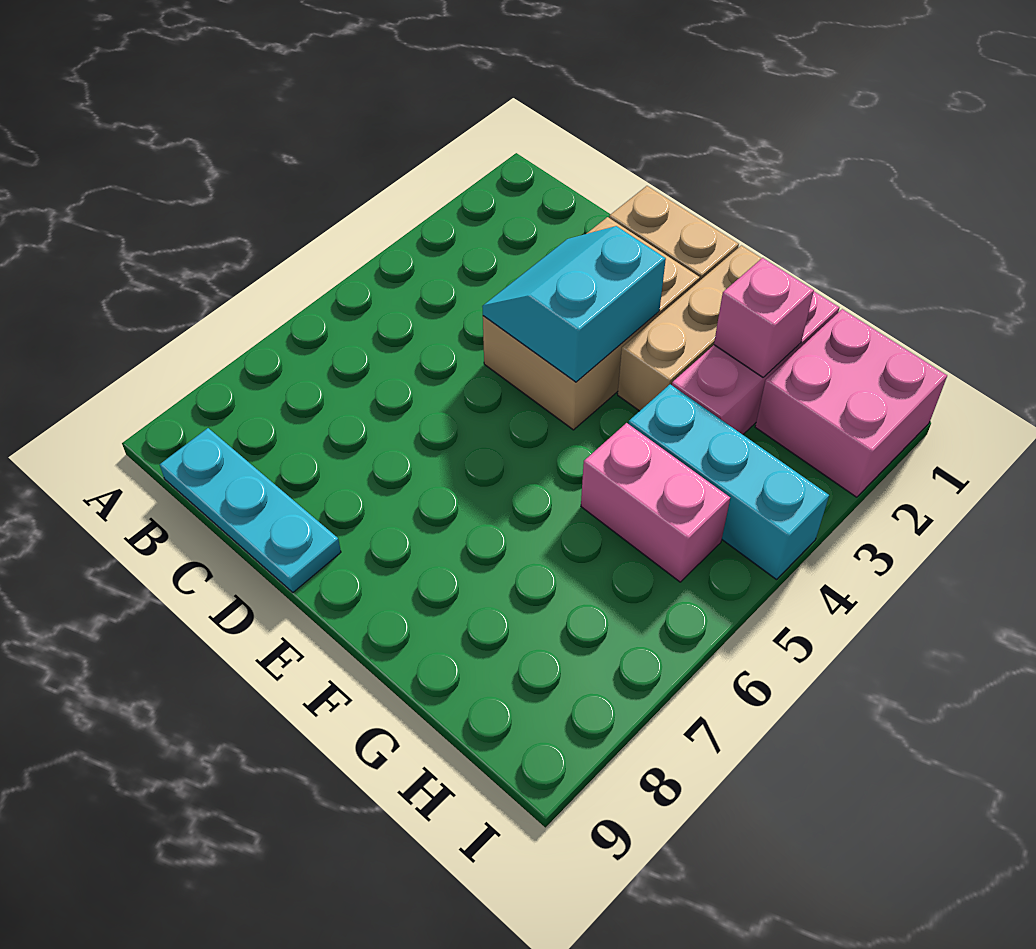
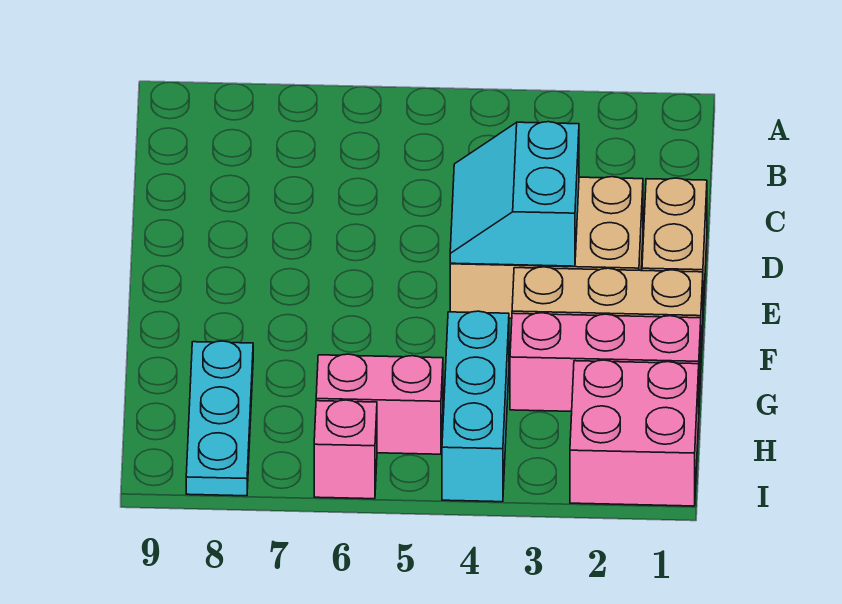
cyan 1x3 plate [160,428,341,592] -> cyan 1x3 plate moved to [186,341,253,496]
cyan 2x2 slope [482,226,666,382] -> cyan 2x2 slope turned to [450,122,579,266]
pink 1x1 brick [714,258,814,377] -> pink 1x1 brick moved to [314,400,377,499]
pink 1x2 brick [581,423,730,582] -> pink 1x2 brick turned to [316,354,443,454]

